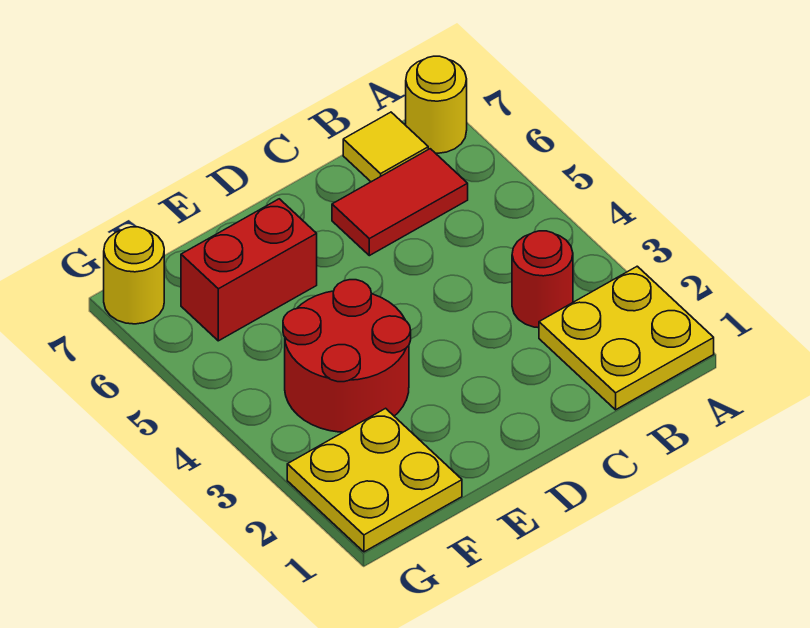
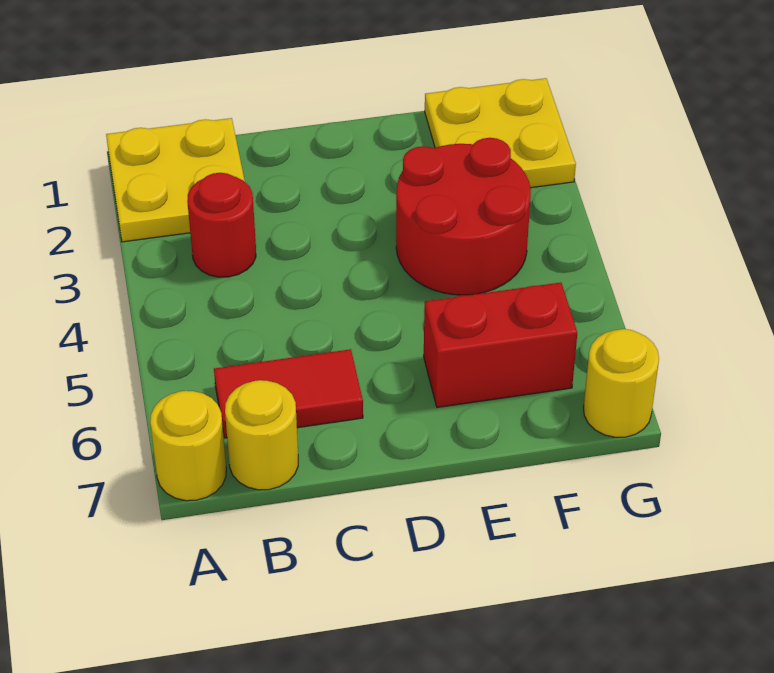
yellow 1x1 tile [343,112,428,182] -> yellow 1x1 round brick [225,380,298,490]

